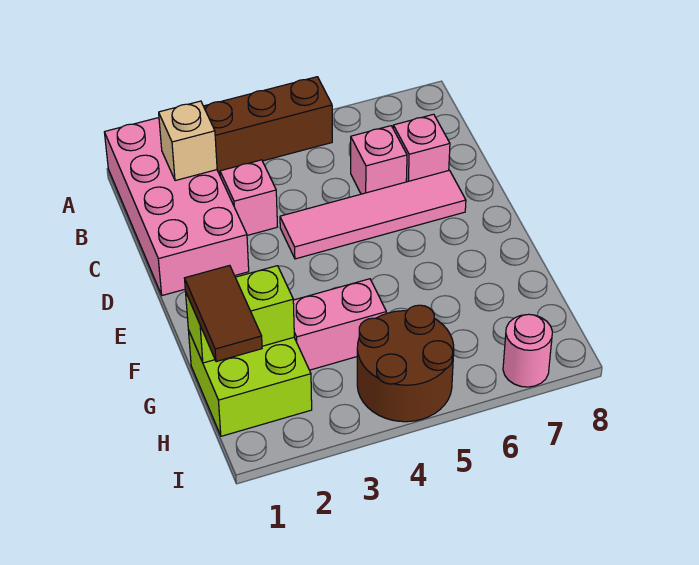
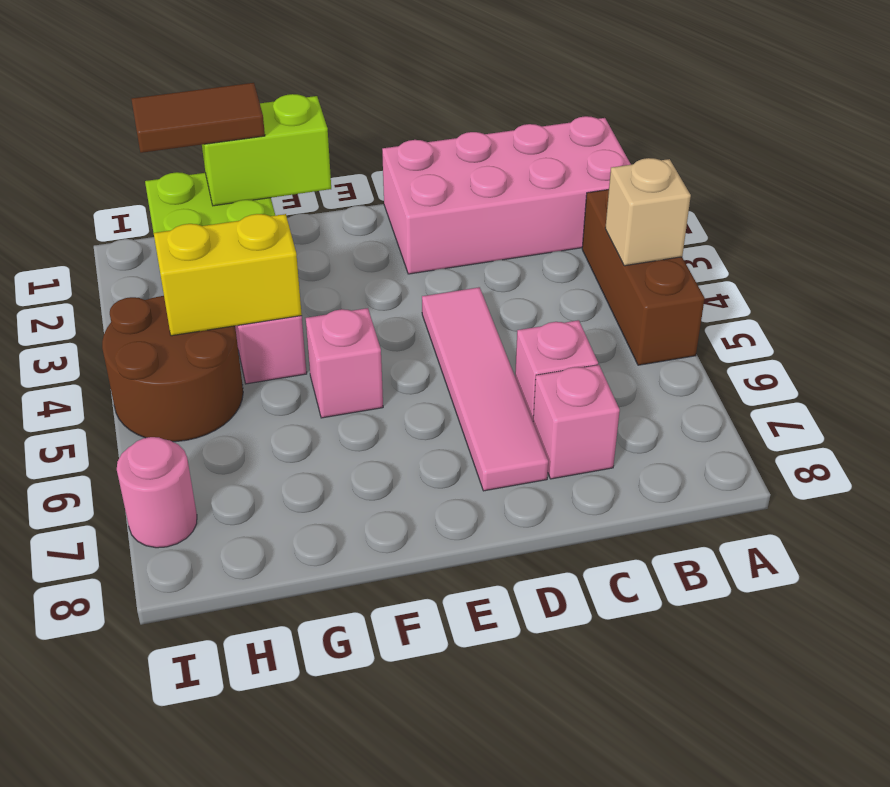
tan 1x1 brick [159,101,217,181] -> tan 1x1 brick moved to [605,158,691,266]
pink 1x1 brick [220,160,277,235] -> pink 1x1 brick moved to [306,308,383,418]
lime 1x2 brick [186,266,294,363] -> lime 1x2 brick turned to [202,94,331,206]
none -> yellow 1x2 brick [154,214,302,336]

